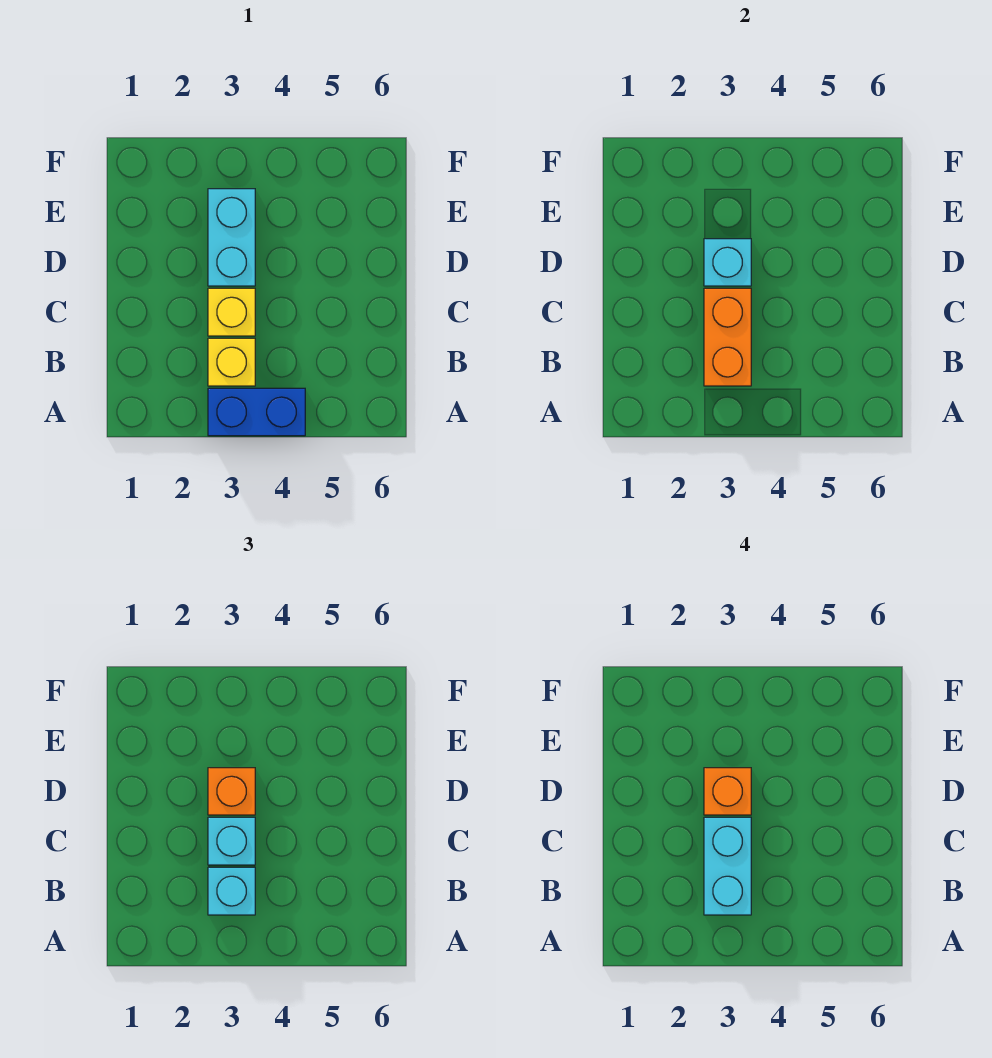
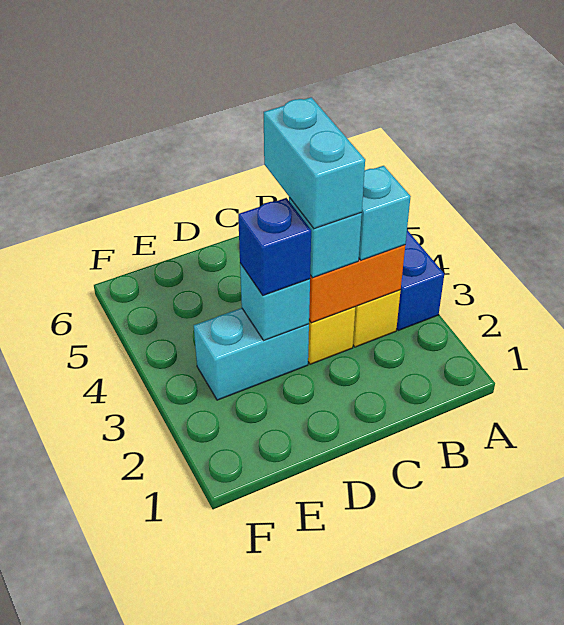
cyan 1x2 brick [704,817,751,915] -> cyan 1x2 brick turned to [264,97,365,229]
orange 1x1 brick [208,768,255,815] -> blue 1x1 brick [238,198,311,295]
orange 1x1 brick [704,768,751,815] -> none

